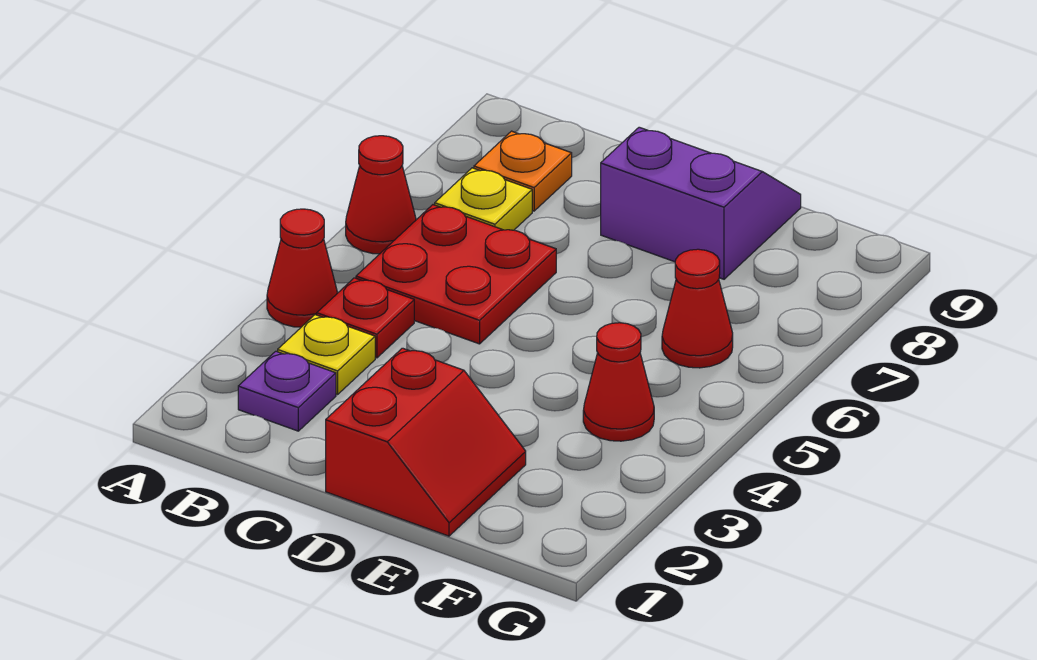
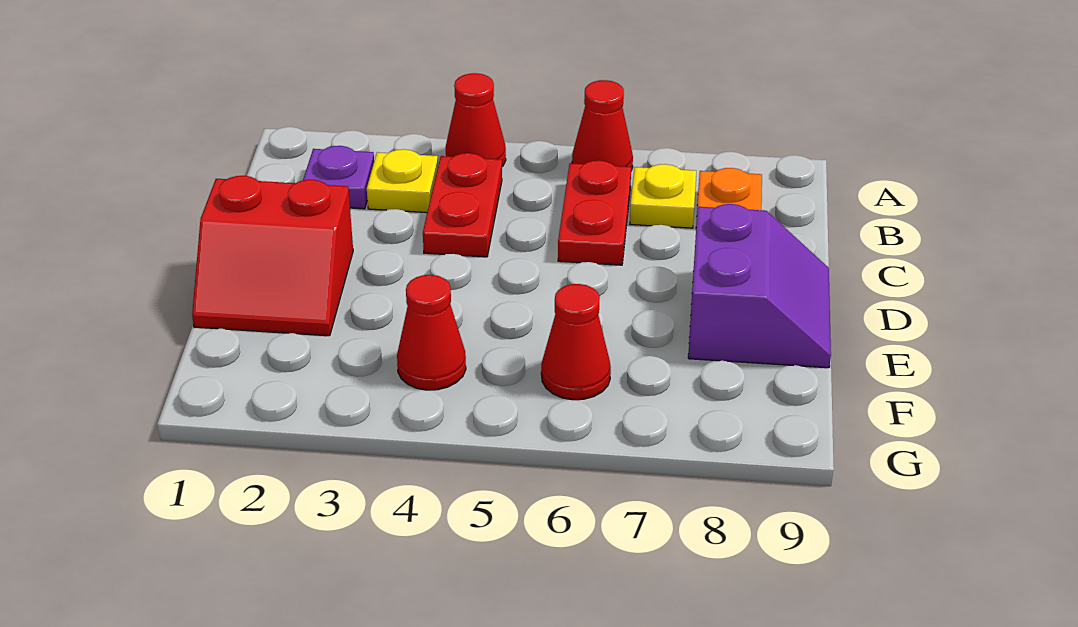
red 1x1 plate [317,278,414,358] -> red 1x2 plate [423,153,502,257]
red 2x2 plate [356,205,556,344] -> red 1x2 plate [558,160,631,265]

